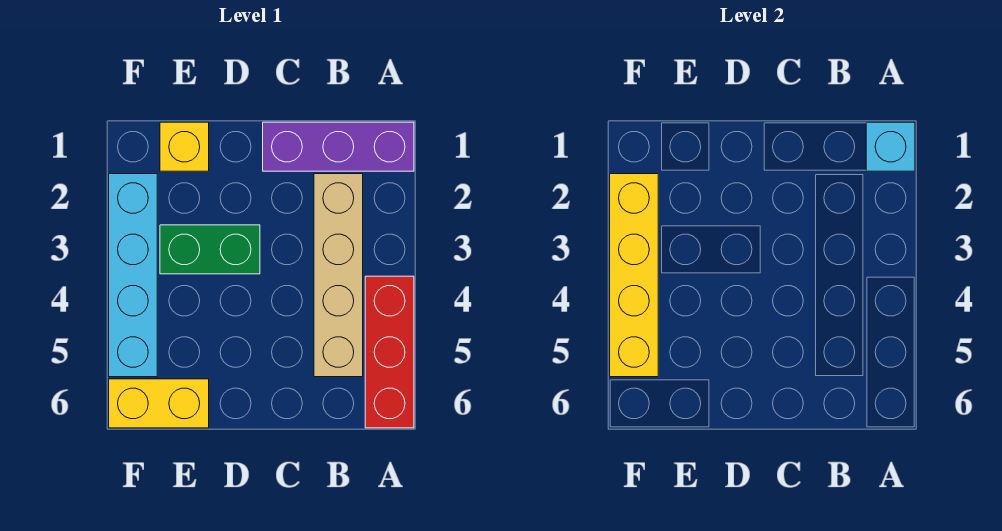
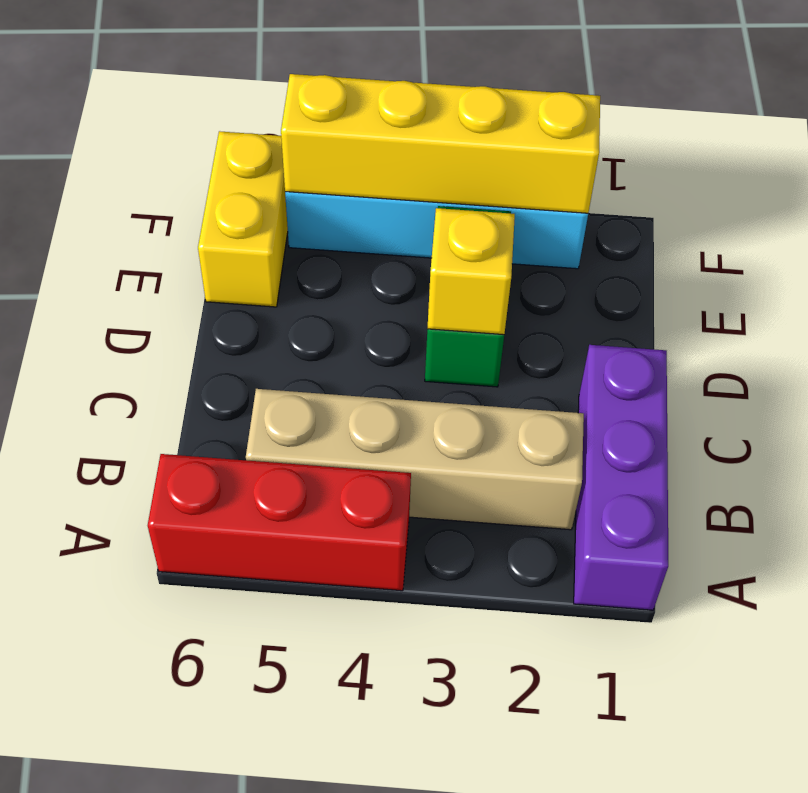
cyan 1x1 brick [866,122,915,171] -> none
yellow 1x1 brick [160,122,209,171] -> yellow 1x1 brick moved to [427,208,515,335]

